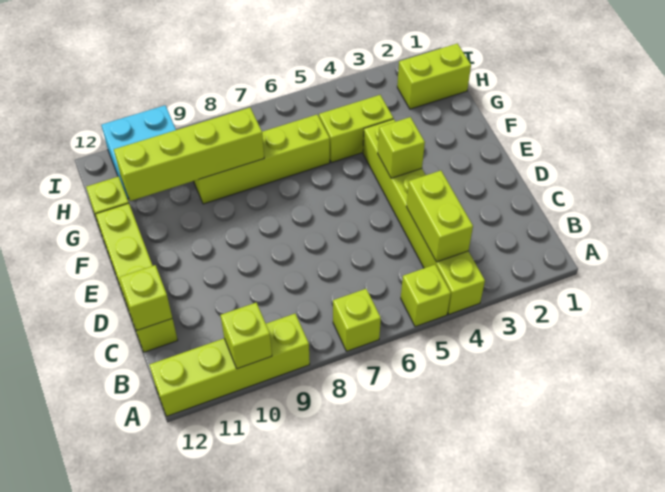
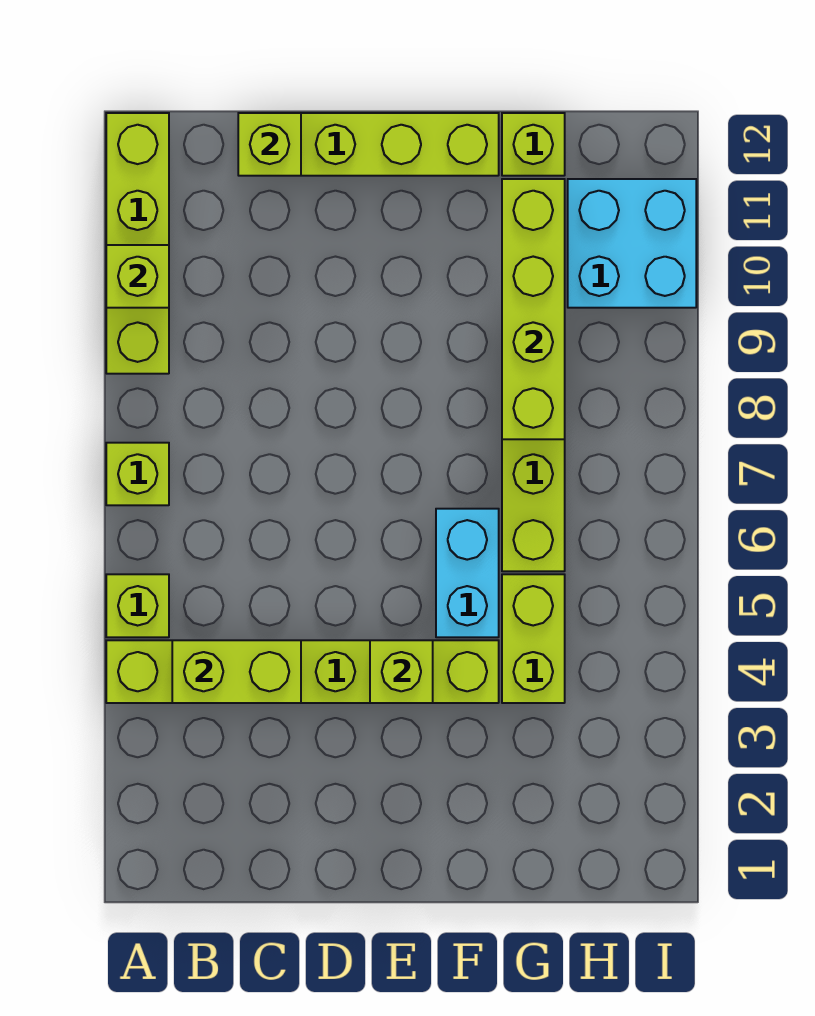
none -> cyan 1x2 brick [436,509,499,637]
lime 1x2 brick [397,43,471,109] -> none

